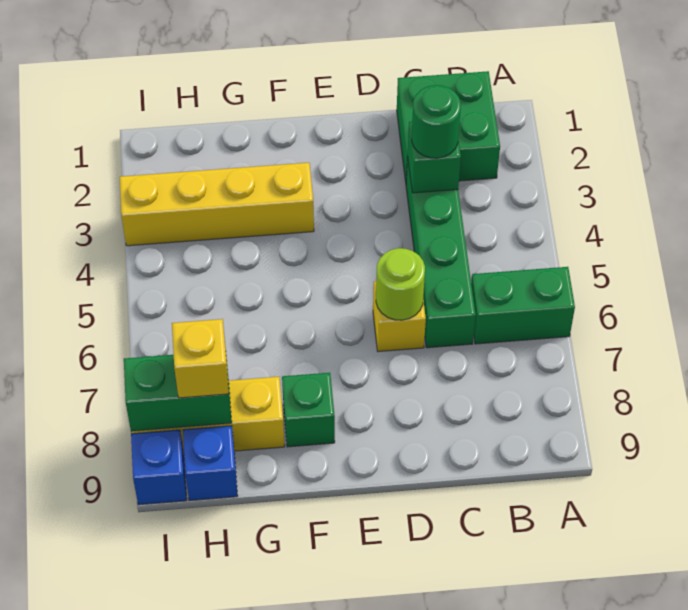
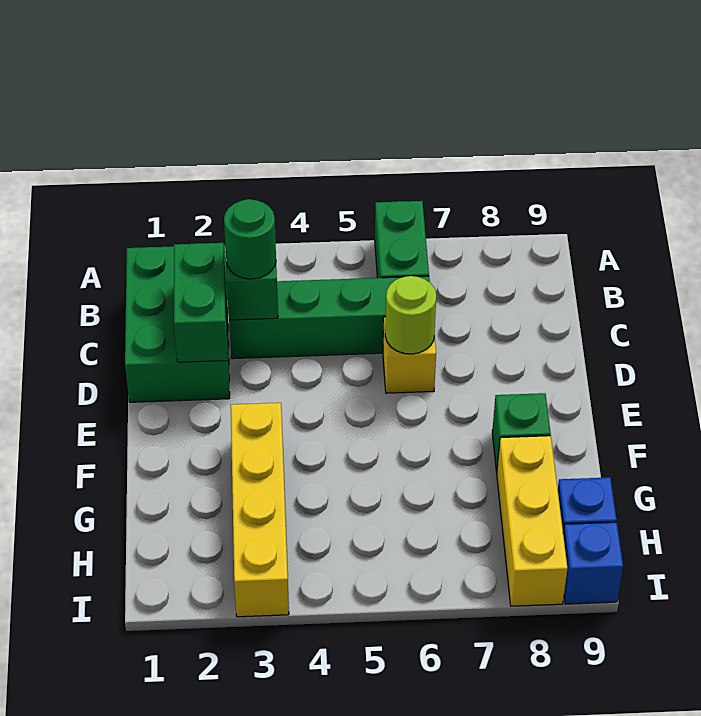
green 2x2 brick [397,71,500,182] -> green 2x3 brick [125,245,230,402]
green 1x2 brick [124,355,232,431] -> green 1x2 brick moved to [174,243,227,362]
yellow 1x1 brick [172,319,229,398] -> none

